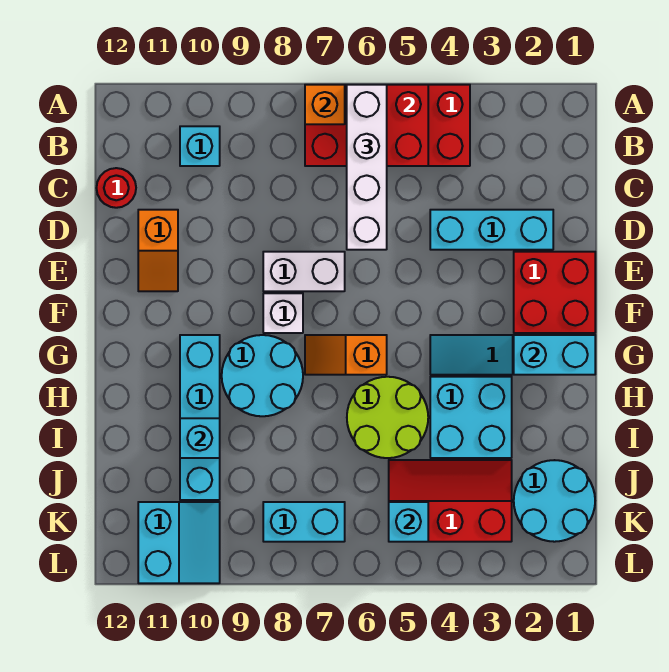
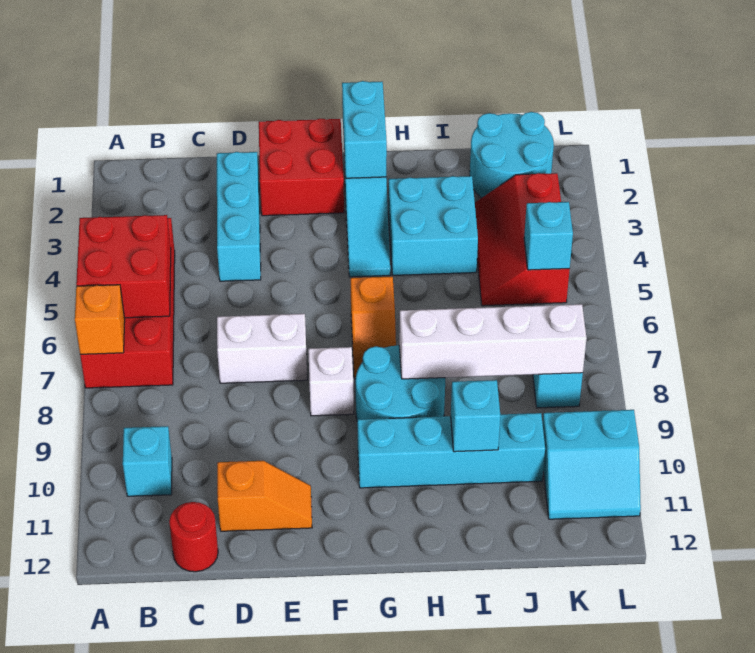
white 1x4 brick [347,85,387,250] -> white 1x4 brick moved to [399,304,587,379]
white 1x2 brick [263,252,345,291] -> white 1x2 brick turned to [217,314,307,383]
lime 2x2 round brick [347,377,428,458] -> none
cyan 2x2 slope [138,502,220,583] -> cyan 2x2 slope turned to [543,410,641,519]

